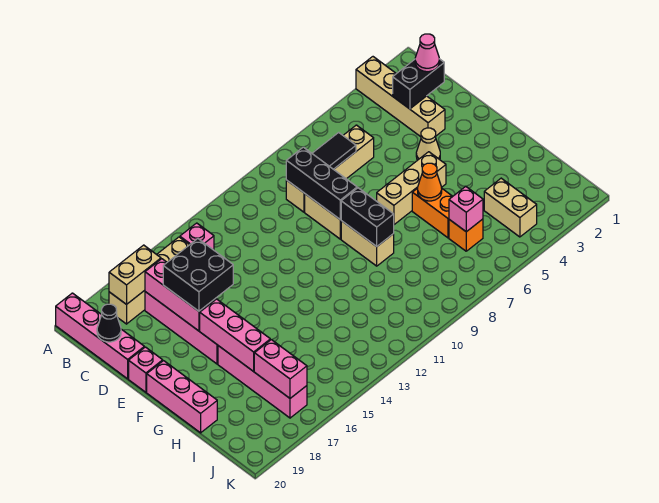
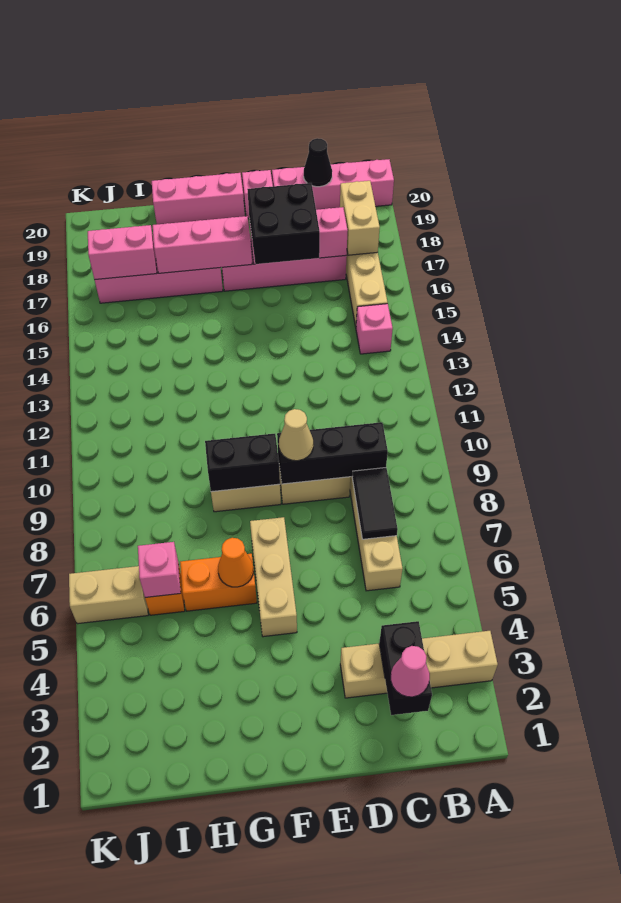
tan 1x1 cone [416,128,440,160] -> tan 1x1 cone moved to [279,409,313,461]
tan 1x2 brick [484,178,537,237] -> tan 1x2 brick moved to [69,566,148,624]

